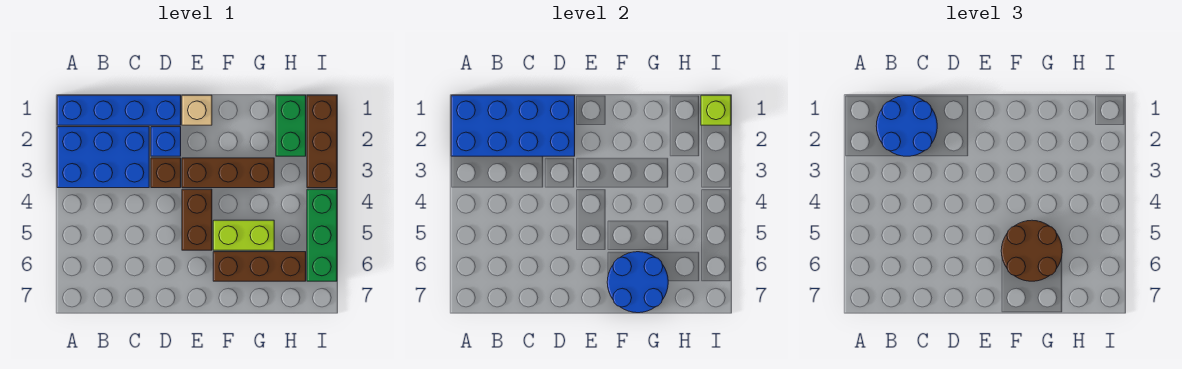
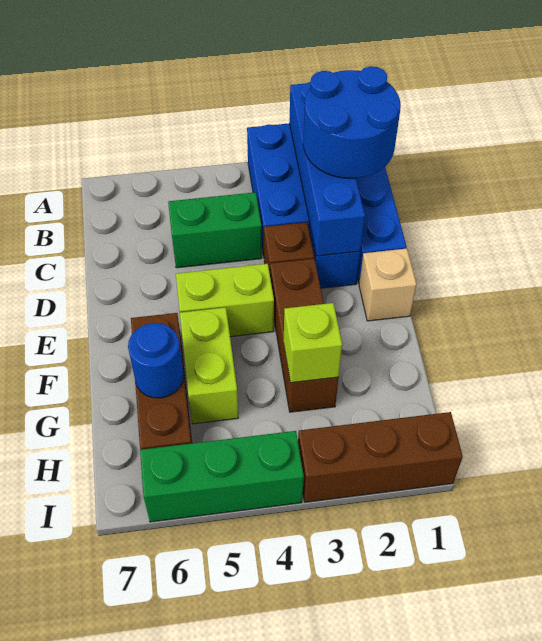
blue 2x4 brick [451,95,575,156] -> blue 1x4 brick [289,82,365,256]
brown 1x2 brick [182,189,212,250] -> lime 1x2 brick [176,264,274,337]
brown 2x2 round brick [1001,220,1062,281] -> none
blue 2x2 round brick [607,252,668,313] -> blue 1x1 round brick [128,323,184,398]
green 1x2 brick [276,95,306,156] -> green 1x2 brick moved to [168,192,262,268]
lime 1x1 brick [701,95,731,125] -> lime 1x1 brick moved to [284,303,342,383]

